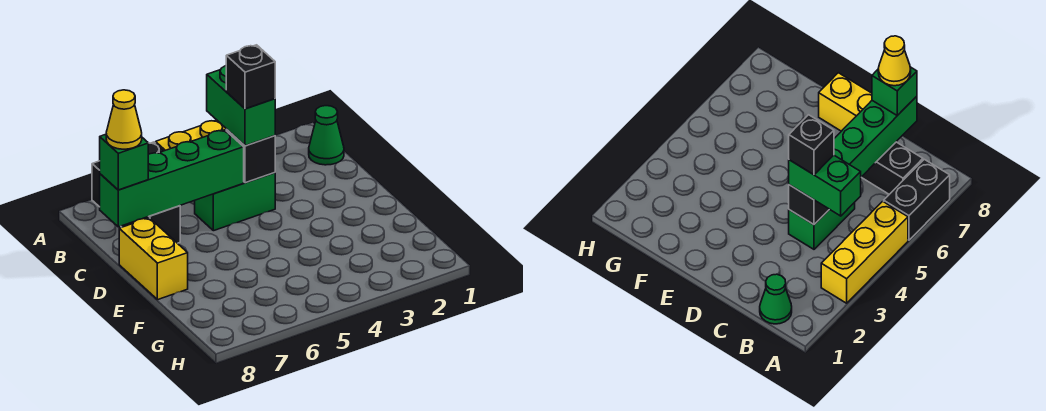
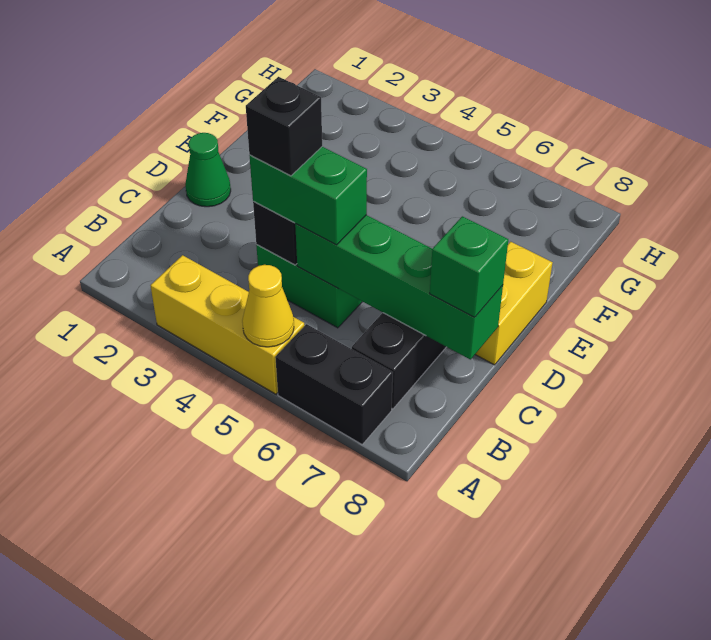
green 1x1 cone [309,106,344,165] -> green 1x1 cone moved to [185,133,231,207]
green 1x2 brick [207,66,275,146] -> green 1x2 brick turned to [249,147,367,245]
yellow 1x1 cone [106,90,142,149] -> yellow 1x1 cone moved to [242,265,294,347]

